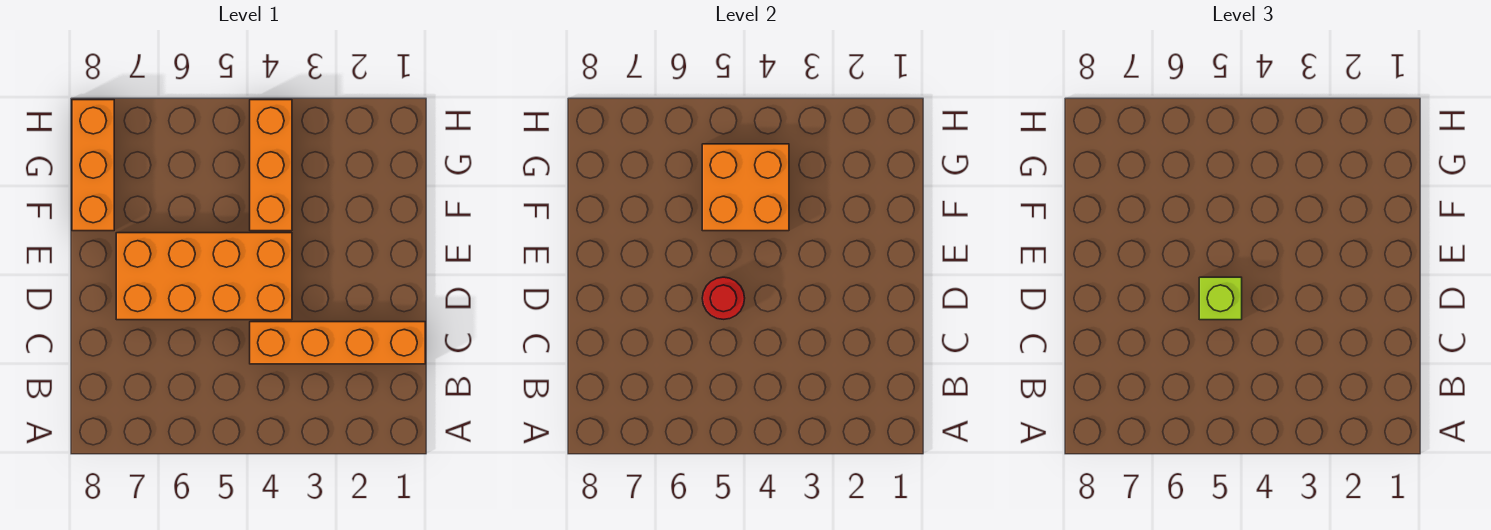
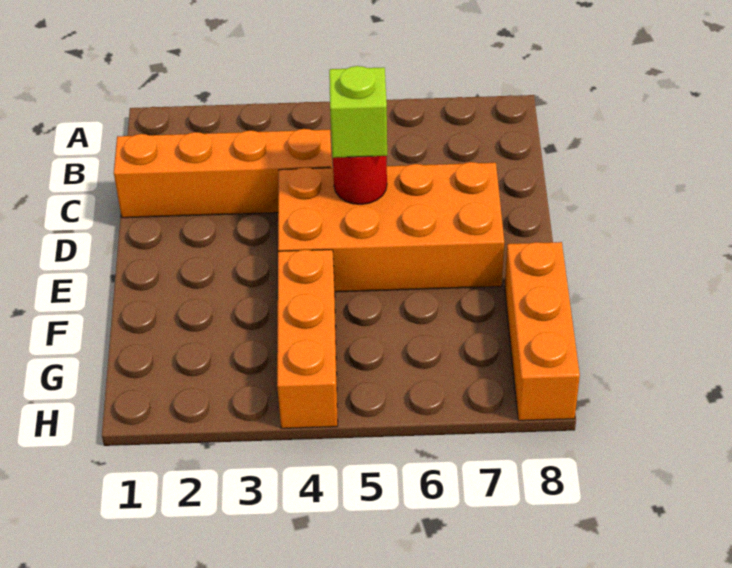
orange 2x2 brick [702,144,789,231] -> none

